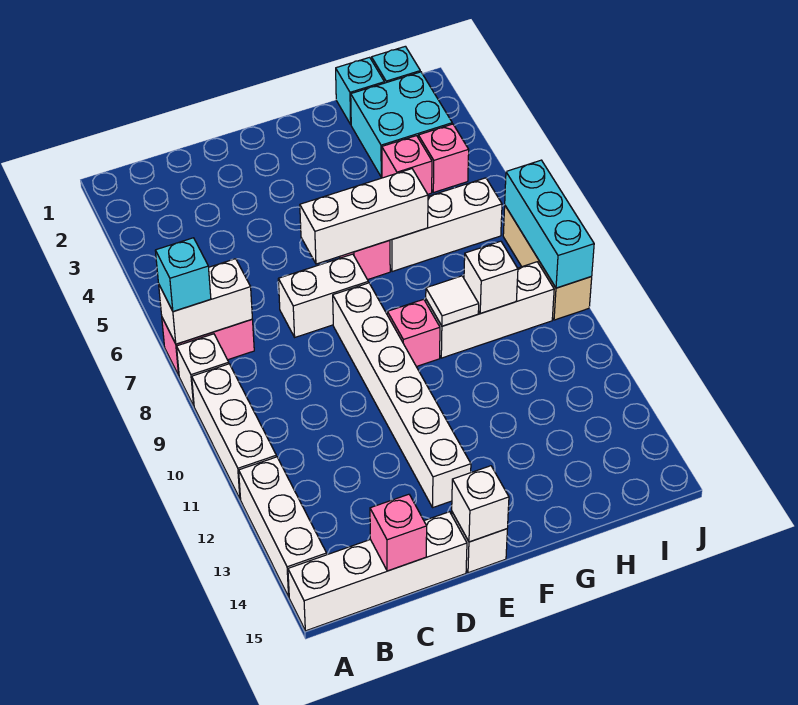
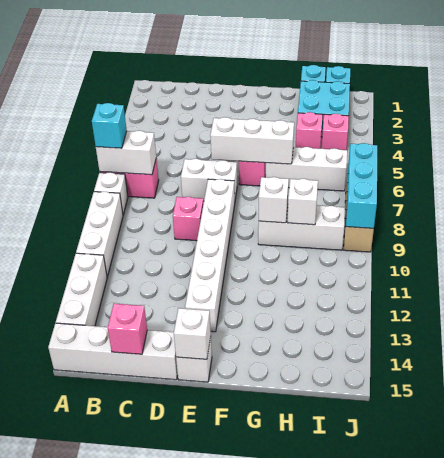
pink 1x1 brick [387,299,440,367] -> pink 1x1 brick moved to [173,197,203,241]
white 1x1 tile [426,276,479,326] -> white 1x1 brick [259,177,289,223]

